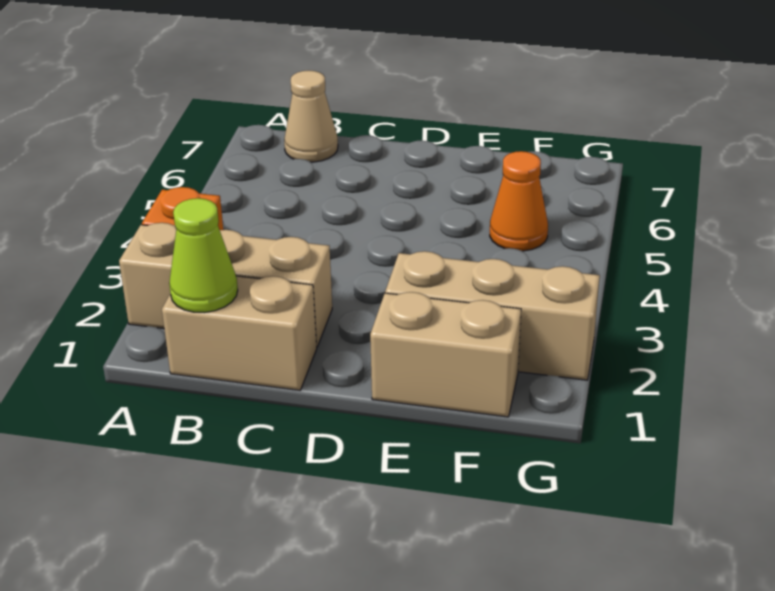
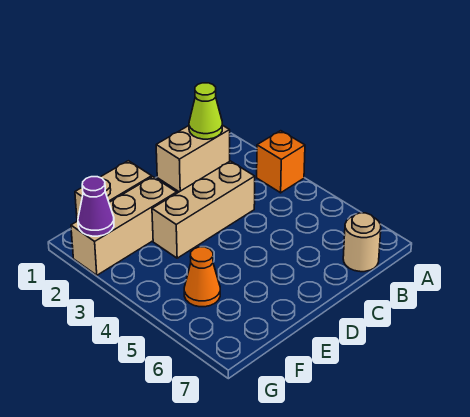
tan 1x3 brick [119,223,332,347] -> tan 1x3 brick moved to [152,161,255,258]
tan 1x1 cone [284,71,338,162] -> tan 1x1 round brick [343,213,381,272]
none -> purple 1x1 cone [78,177,114,236]

